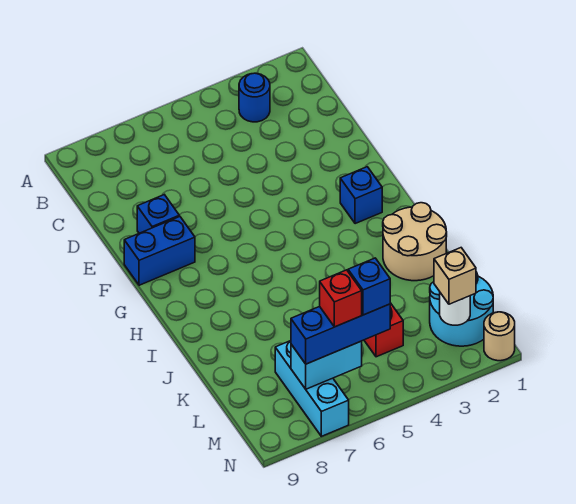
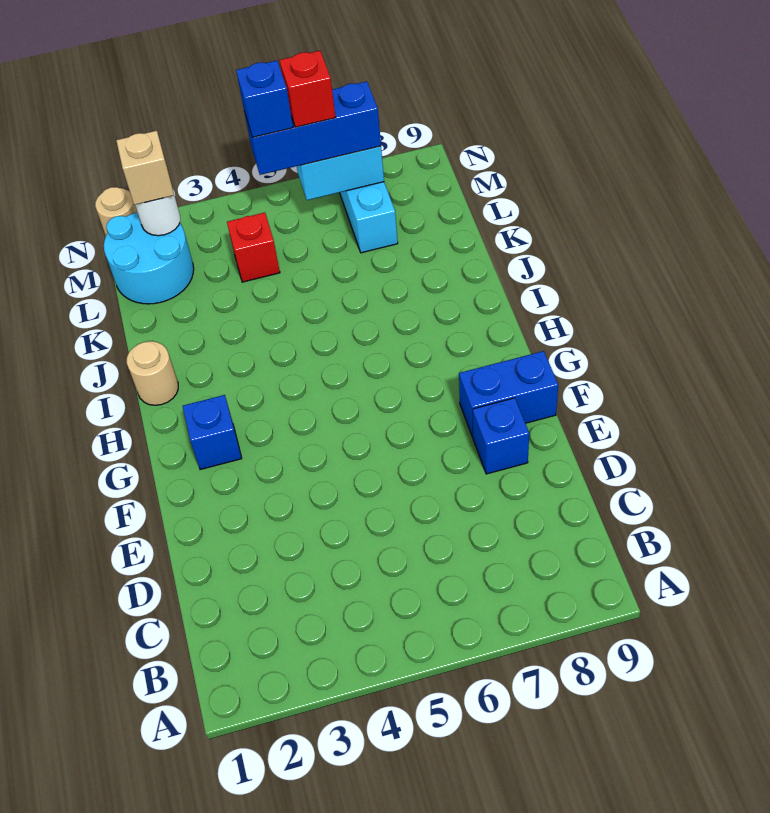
blue 1x1 round brick [239,73,270,122] -> none
tan 2x2 round brick [383,203,447,281] -> tan 1x1 round brick [127,341,178,405]

